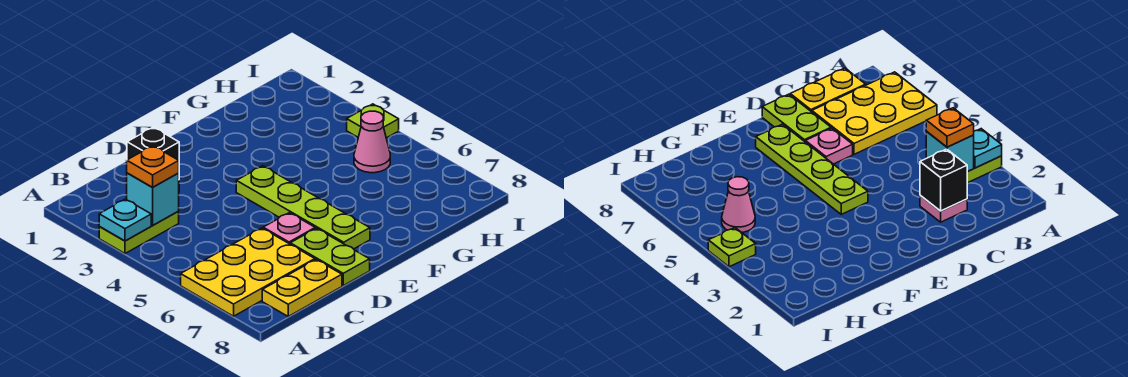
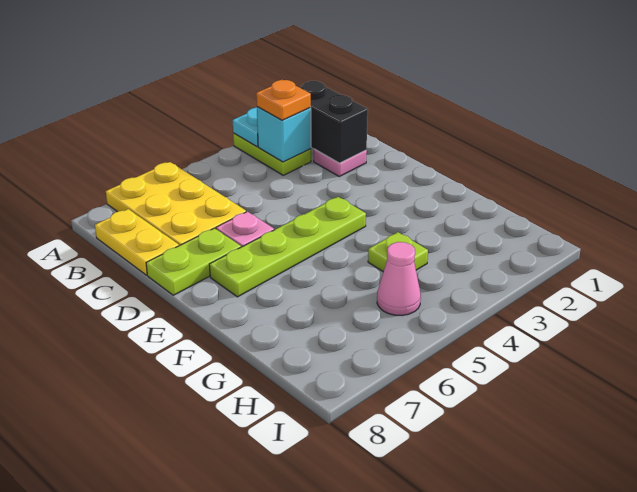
black 1x1 brick [127,127,179,161] -> black 1x2 brick [300,81,368,163]
lime 1x1 plate [347,104,399,138] -> lime 1x1 plate moved to [368,232,428,272]

